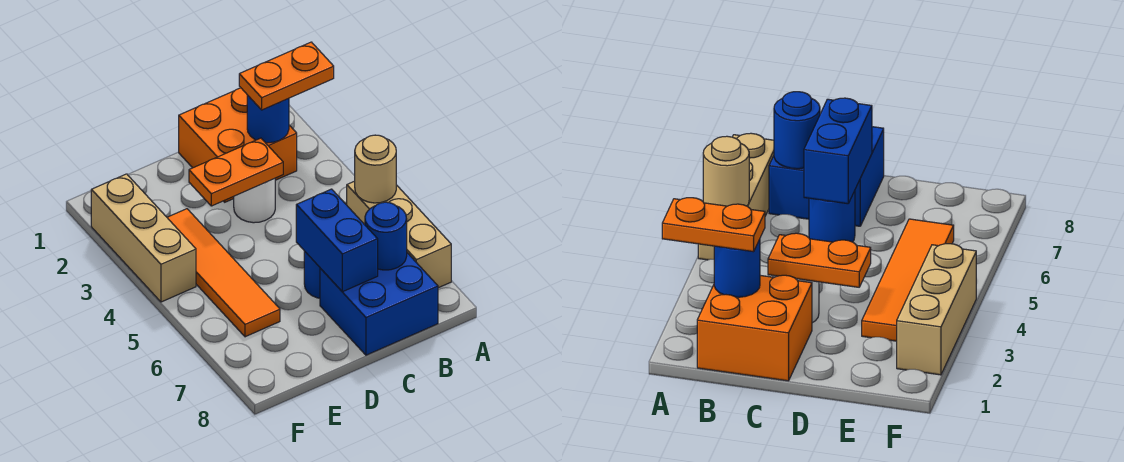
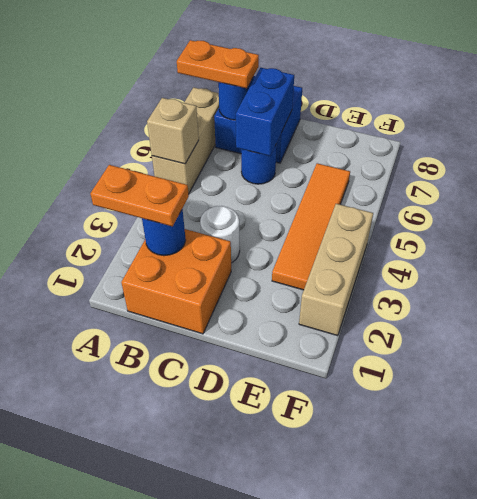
tan 1x1 round brick [355,135,396,203] -> tan 1x1 brick [147,98,199,164]
orange 1x2 plate [189,138,283,206] -> orange 1x2 plate moved to [177,40,259,88]

